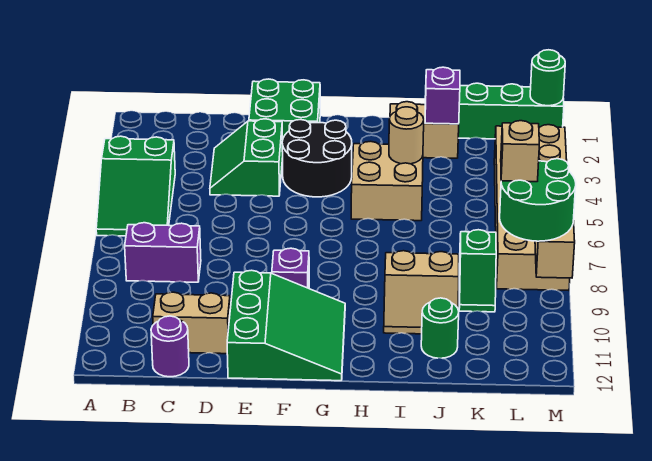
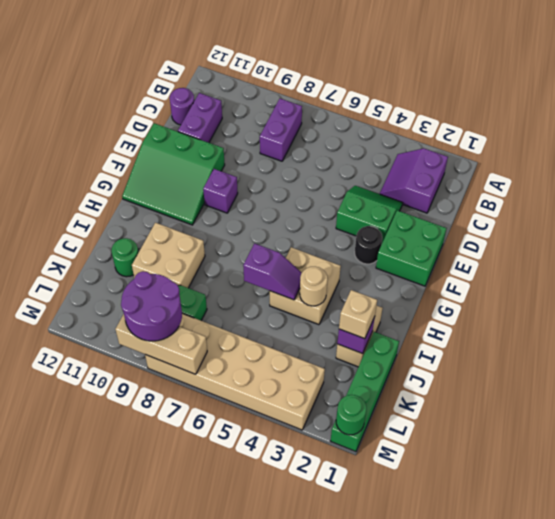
green 2x3 slope [96,136,175,236] -> none
none -> purple 2x2 slope [380,148,448,213]
tan 1x2 brick [153,292,230,354] -> purple 1x2 brick [178,93,222,143]
black 2x2 round brick [282,120,352,197] -> black 1x1 round brick [355,226,382,264]
none -> purple 1x2 slope [243,243,301,300]
tan 2x2 slope [384,251,459,334] -> tan 2x2 brick [132,223,205,288]
green 2x2 round brick [500,159,576,242] -> purple 2x2 round brick [121,271,182,341]
tan 1x1 brick [501,121,539,182] -> tan 1x1 brick moved to [339,290,377,339]

